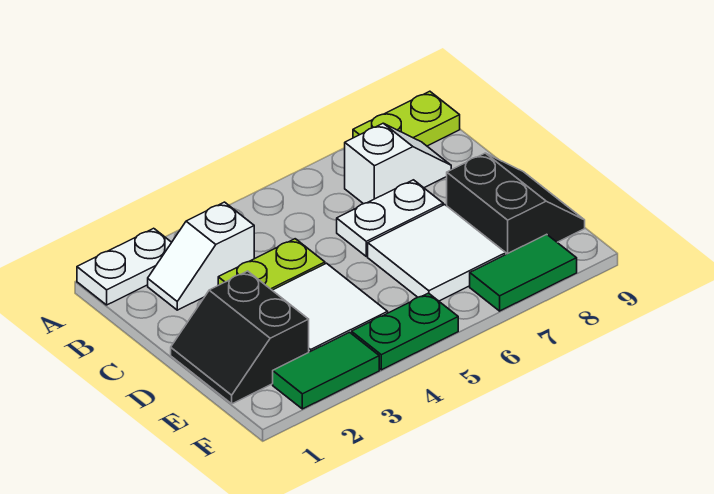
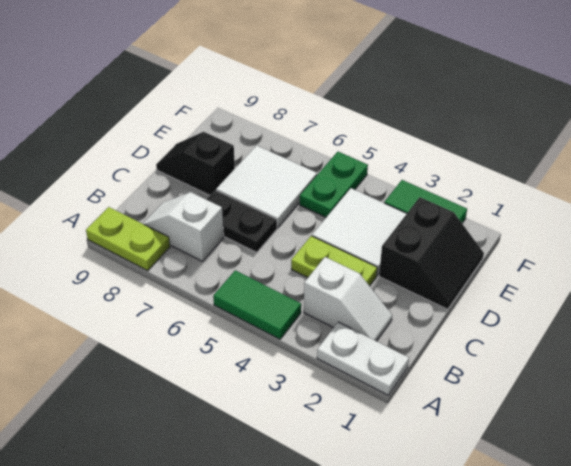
white 1x2 plate [337,180,443,256] -> black 1x2 plate [206,190,277,252]
black 2x2 slope [447,153,585,254] -> black 1x2 slope [156,132,235,195]
green 1x2 plate [352,293,458,370] -> green 1x2 plate turned to [300,152,368,217]
green 1x2 tile [470,234,577,311] -> green 1x2 tile moved to [213,270,301,339]

